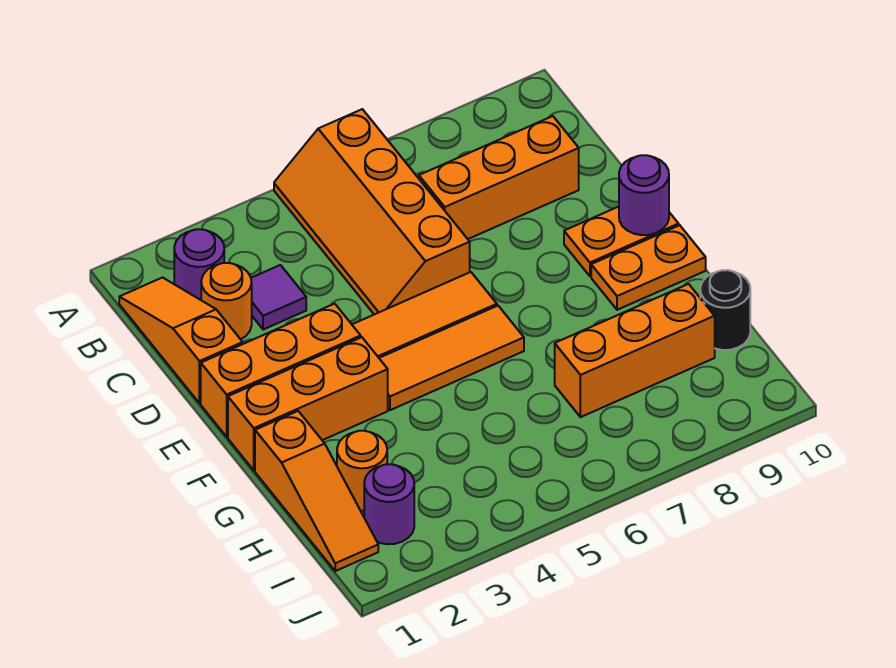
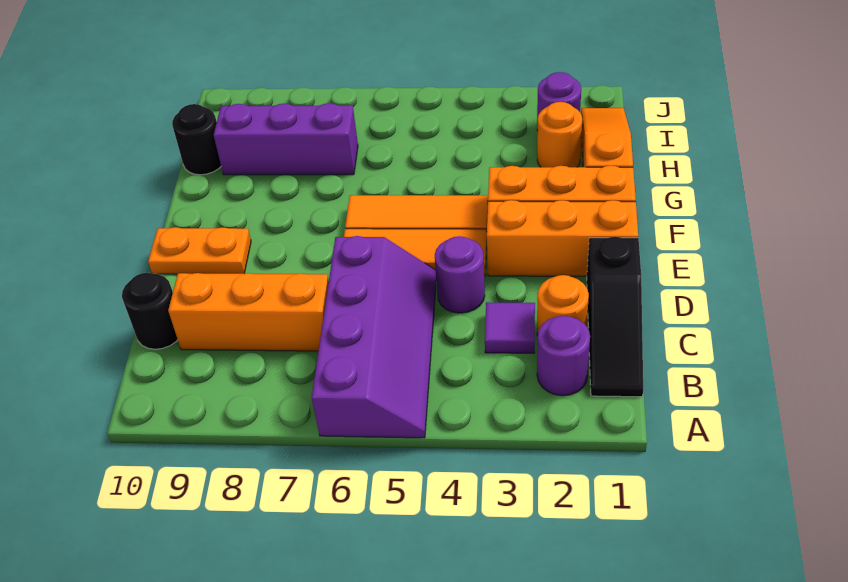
orange 2x4 slope [274,109,470,314] -> purple 2x4 slope [312,236,436,438]
orange 1x3 slope [119,278,243,403] -> black 1x3 slope [587,237,643,397]
none -> black 1x1 round brick [122,273,178,349]
purple 1x1 round brick [619,155,669,235] -> purple 1x1 round brick moved to [435,236,485,313]
orange 1x2 plate [591,225,706,310] -> none
orange 1x3 brick [555,284,715,417] -> purple 1x3 brick [214,103,358,175]

